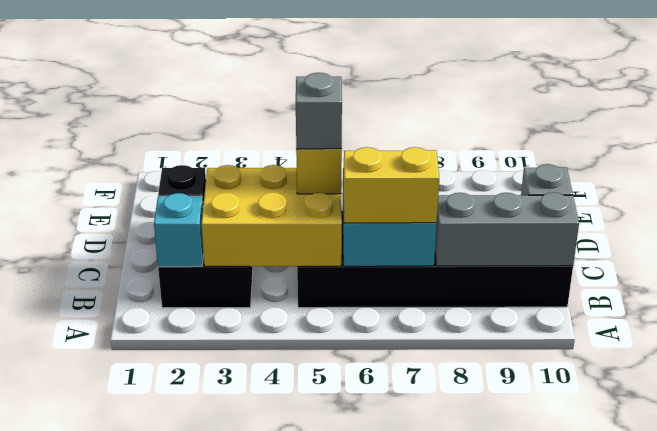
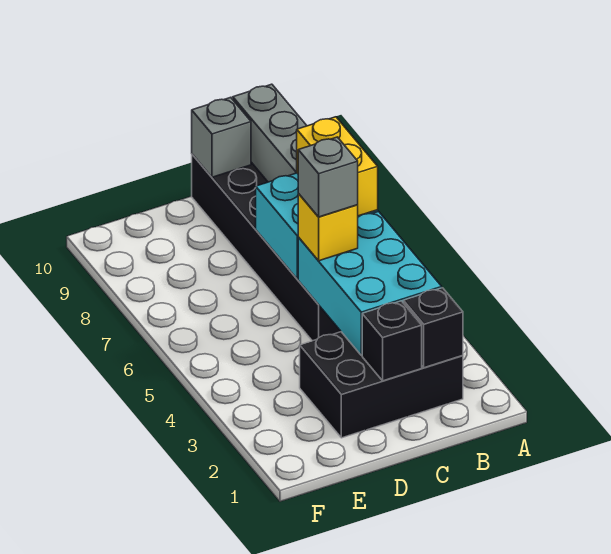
cyan 1x1 brick [154,193,204,267] -> black 1x1 brick [403,288,463,368]
yellow 2x3 brick [202,165,342,267] -> cyan 2x3 brick [298,212,442,355]

